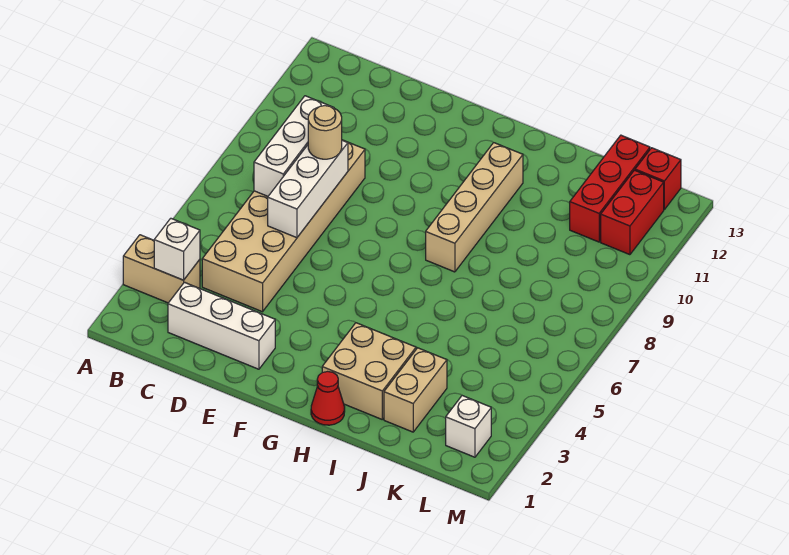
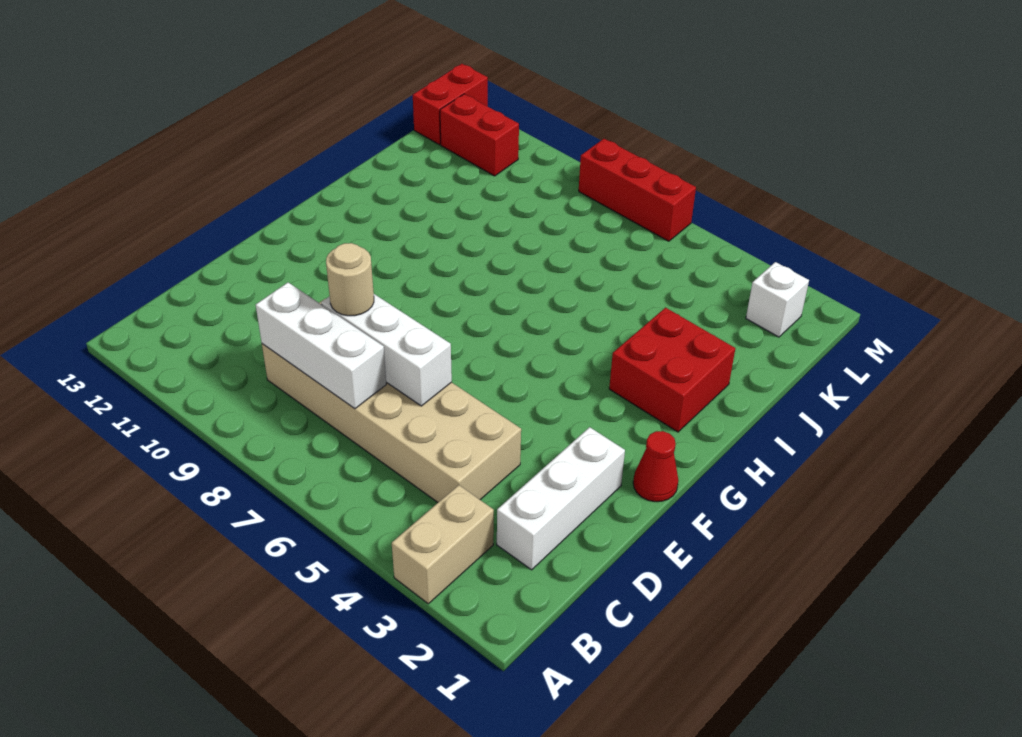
white 1x1 brick [154,218,200,280] -> none
red 1x1 cone [311,371,345,425] -> red 1x1 cone moved to [633,431,678,502]
tan 2x2 brick [322,323,416,419] -> red 2x2 brick [609,308,735,432]
tan 1x4 brick [426,143,523,272] -> none
tan 1x2 brick [384,348,447,432] -> none
red 1x3 brick [570,135,650,242] -> red 1x3 brick moved to [579,139,696,241]
red 1x1 brick [635,148,681,209] -> red 1x2 brick [413,64,488,145]

